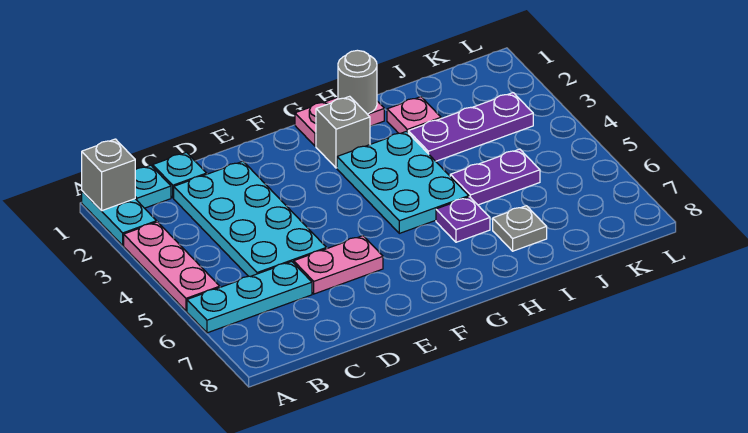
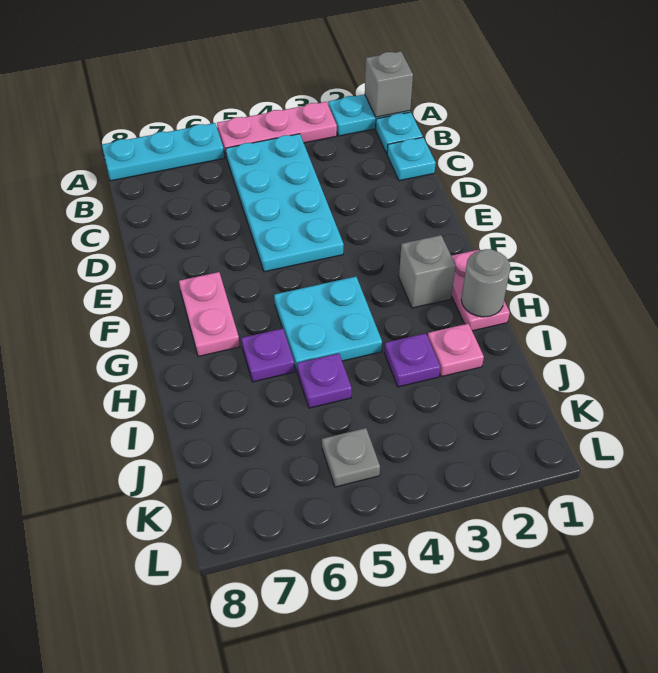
cyan 1x3 plate [187,262,312,333] -> cyan 1x3 plate turned to [102,123,224,181]
cyan 2x4 plate [174,161,326,276] -> cyan 2x4 plate turned to [226,134,344,272]
pink 1x2 plate [294,236,383,294] -> pink 1x2 plate moved to [179,272,240,356]
cyan 2x3 plate [337,131,469,233] -> cyan 2x2 plate [274,277,382,371]
purple 1x3 plate [408,93,533,161] -> purple 1x1 plate [384,333,440,387]
purple 1x2 plate [450,149,540,205] -> purple 1x1 plate [297,353,352,408]
grey 1x1 plate [493,206,547,251] -> grey 1x1 plate moved to [322,428,380,487]

